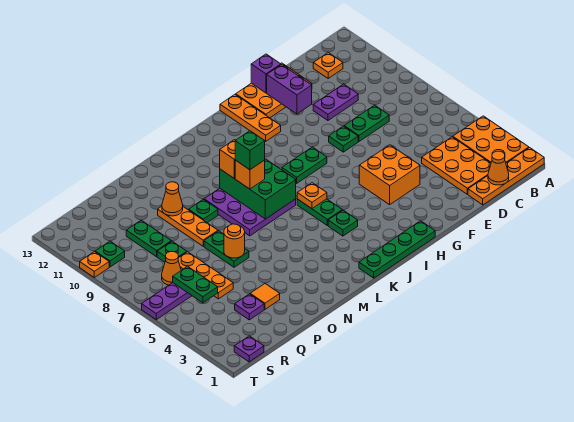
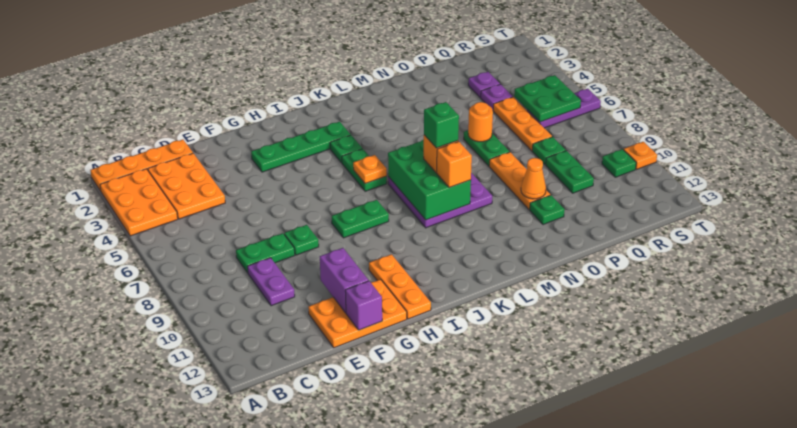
orange 1x1 cone [488,151,509,185] -> none
orange 1x1 plate [313,53,343,78] -> none
purple 1x2 plate [313,84,358,120] -> purple 1x2 plate turned to [247,258,295,306]
orange 2x2 brick [359,145,420,205] -> none
green 1x4 plate [359,221,435,278] -> green 1x4 plate moved to [251,122,351,172]
green 1x1 plate [189,199,218,223] -> green 1x1 plate moved to [530,195,565,225]
orange 1x1 tile [250,284,280,309] -> none
green 1x2 plate [173,266,218,303] -> green 2x2 plate [514,75,581,122]
orange 1x1 cone [162,251,181,285] -> none
purple 1x1 plate [234,336,264,362] -> purple 1x1 plate moved to [481,84,513,109]

